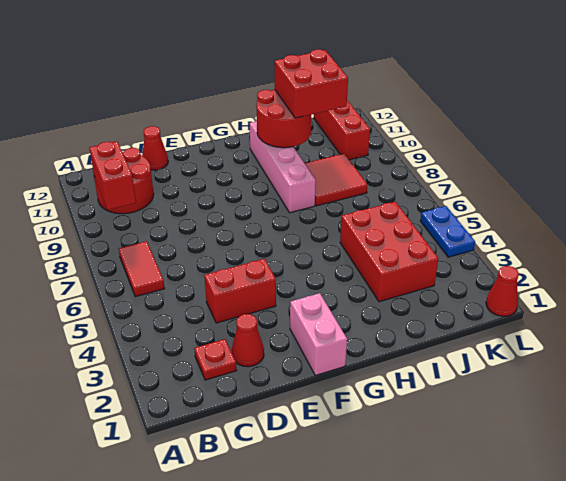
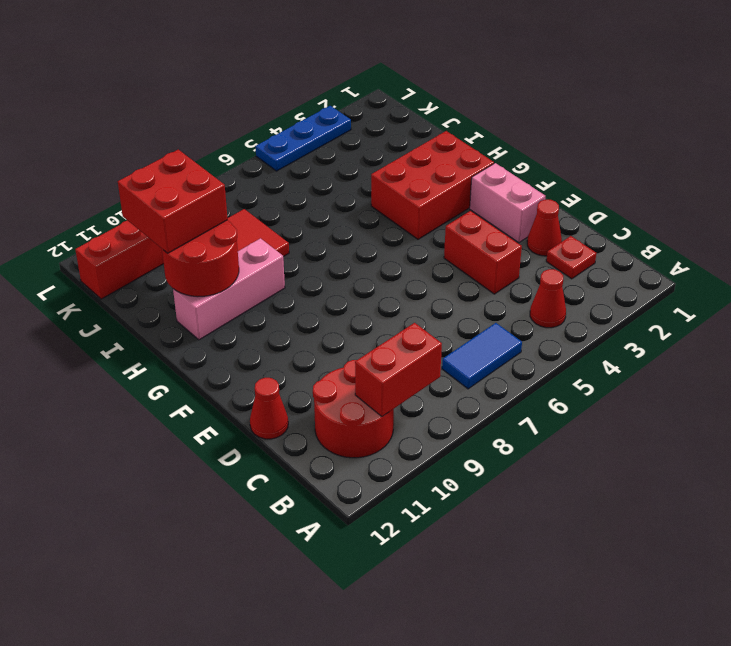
red 1x2 tile [119,241,165,297] -> blue 1x2 tile [442,323,522,389]
pink 1x2 brick [290,293,347,375] -> pink 1x2 brick turned to [470,163,545,243]
pink 1x4 brick [249,121,316,213] -> pink 1x3 brick [173,238,285,340]
red 2x3 brick [340,202,439,302] -> red 2x3 brick moved to [371,131,494,239]
red 1x1 cone [486,266,519,316] -> red 1x1 cone moved to [530,269,566,328]
blue 1x2 plate [420,206,475,257] -> blue 1x3 plate [255,106,351,171]

